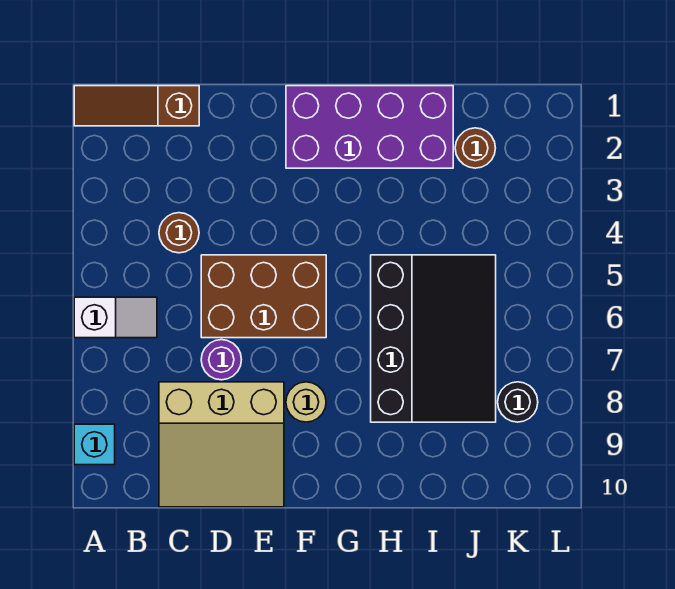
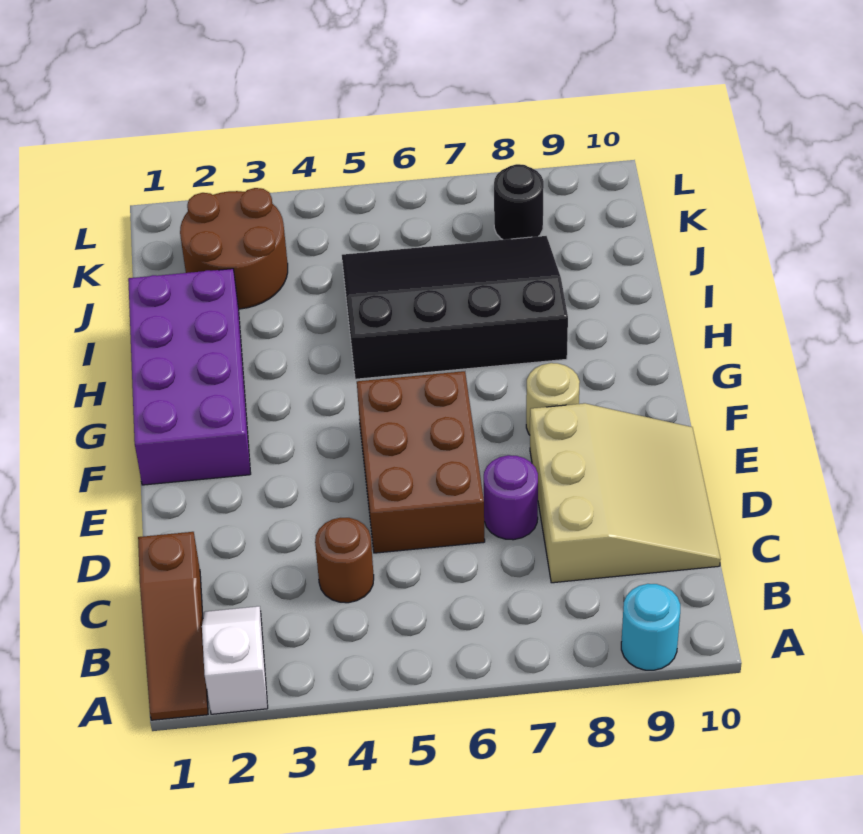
white 1x2 slope [74,297,157,338] -> white 1x2 slope moved to [202,606,268,714]
cyan 1x1 brick [74,424,115,465] -> cyan 1x1 round brick [621,584,680,670]
brown 1x1 round brick [455,128,495,168] -> brown 2x2 round brick [180,188,288,309]

